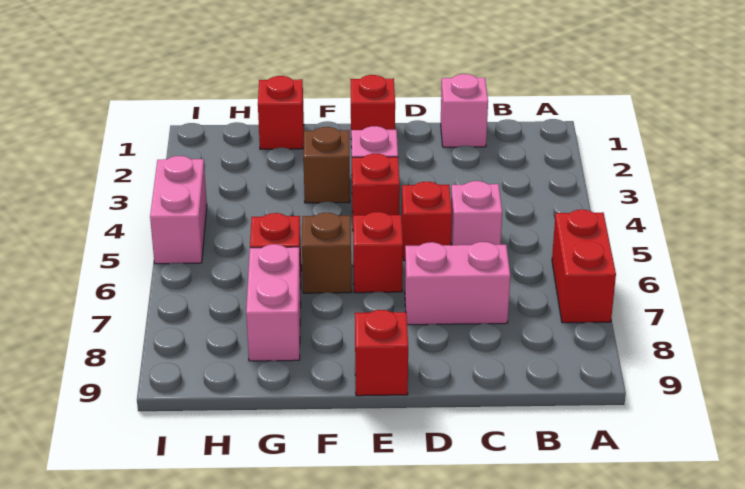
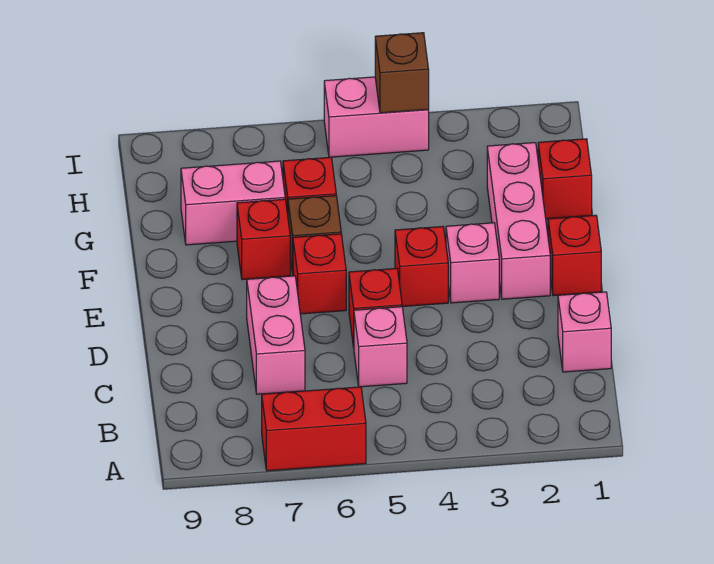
none -> pink 1x3 brick [487,143,550,299]
red 1x1 brick [355,310,408,396] -> red 1x1 brick moved to [237,199,290,280]
brown 1x1 brick [303,127,350,203] -> brown 1x1 brick moved to [375,33,429,113]

